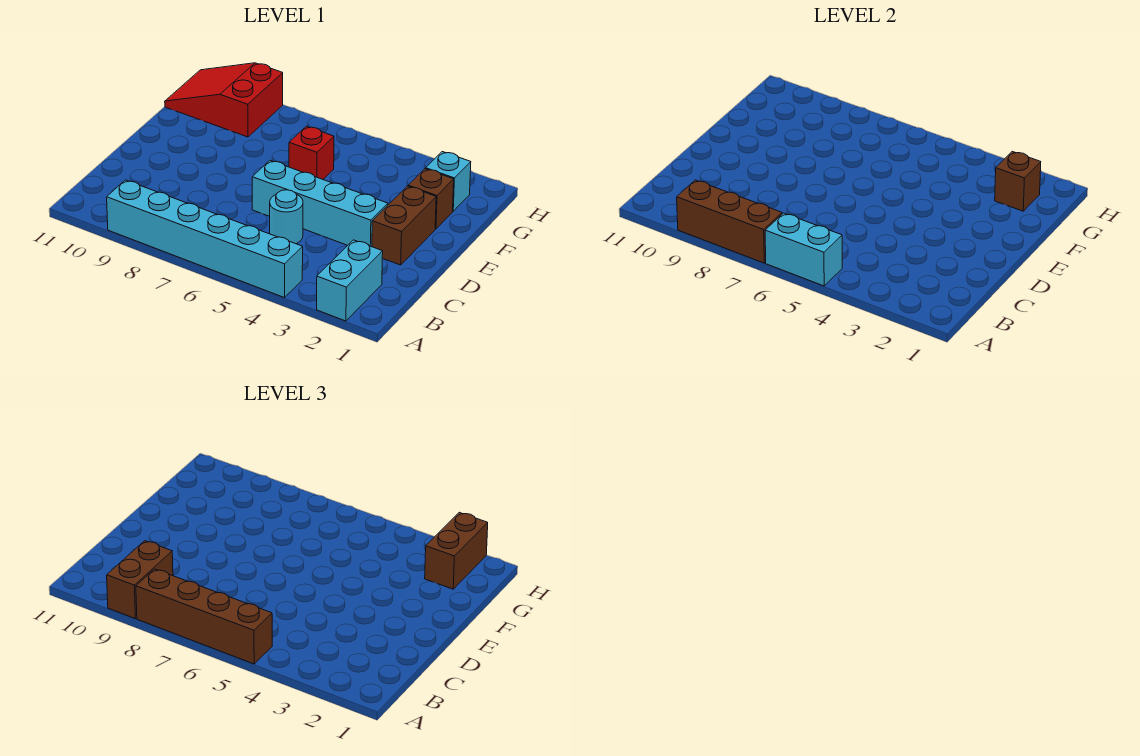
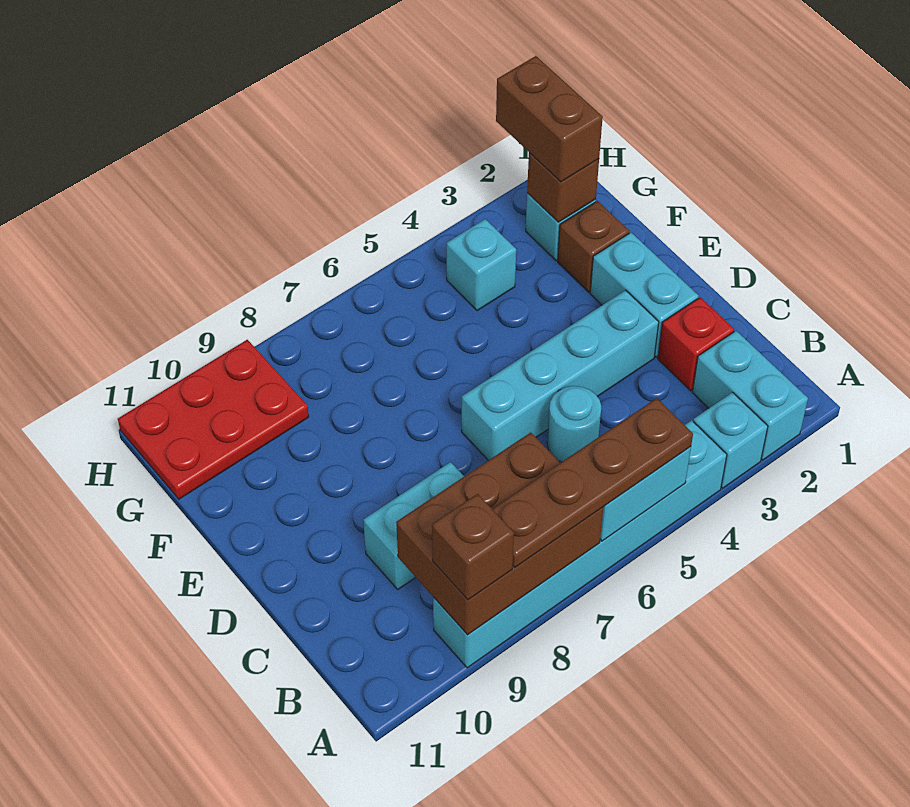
none -> cyan 1x1 brick [693,392,768,488]
brown 1x4 brick [136,569,272,664] -> brown 1x4 plate [492,398,693,567]
brown 1x3 brick [677,180,782,263] -> brown 2x3 brick [396,433,603,635]
brown 1x2 brick [107,541,173,619] -> brown 1x1 brick [432,494,514,600]
none -> cyan 1x2 brick [364,462,464,589]
brown 1x2 brick [372,186,436,265] -> cyan 1x2 brick [590,233,699,357]
red 1x1 brick [289,126,334,179] -> red 1x1 brick moved to [658,297,734,391]
none -> cyan 1x1 brick [447,219,516,311]
red 2x3 slope [165,63,283,137] -> red 2x3 plate [118,340,309,499]

